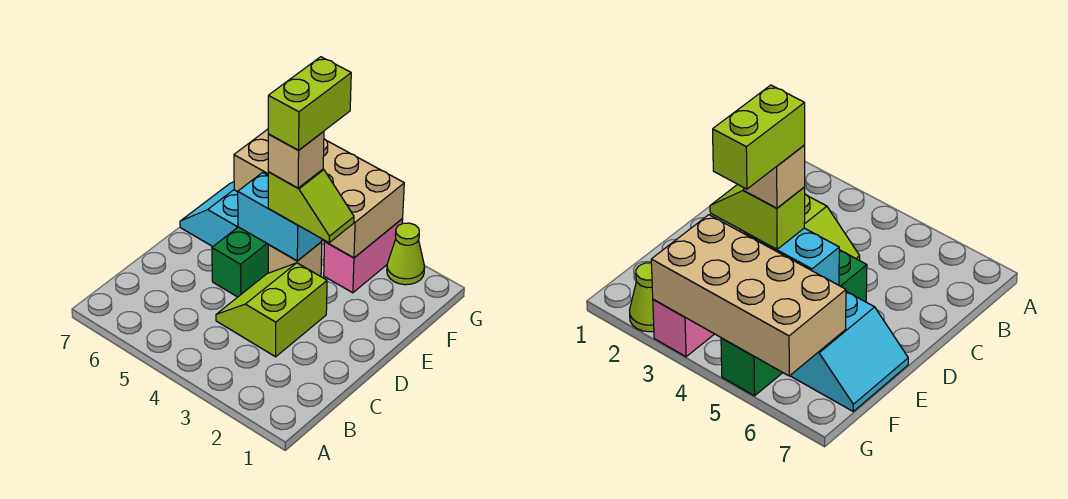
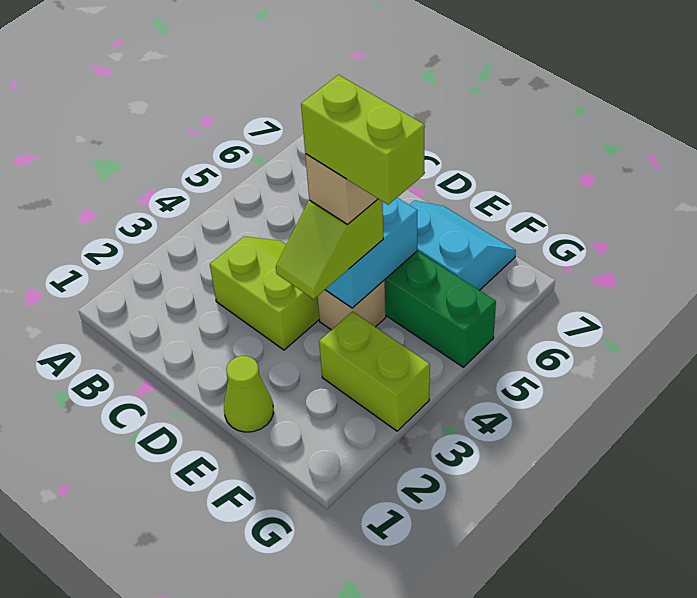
pink 1x2 brick [324,219,403,293] -> lime 1x2 brick [319,311,430,431]
tan 2x4 brick [234,129,404,258] -> none
lime 1x1 cone [387,223,425,285] -> lime 1x1 cone moved to [224,356,273,432]

